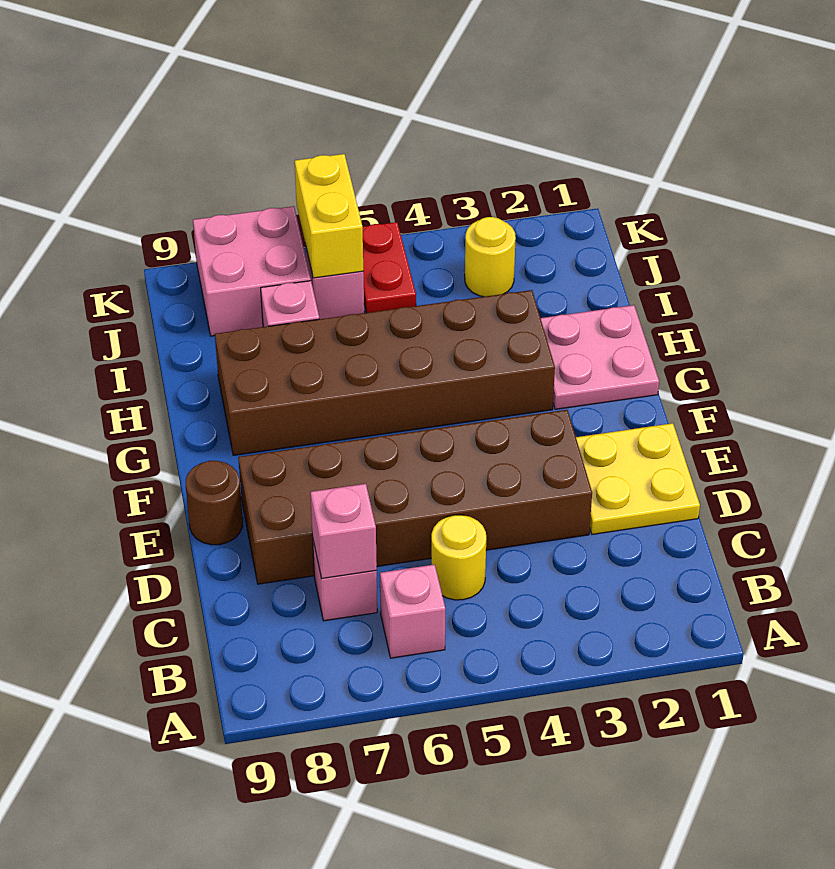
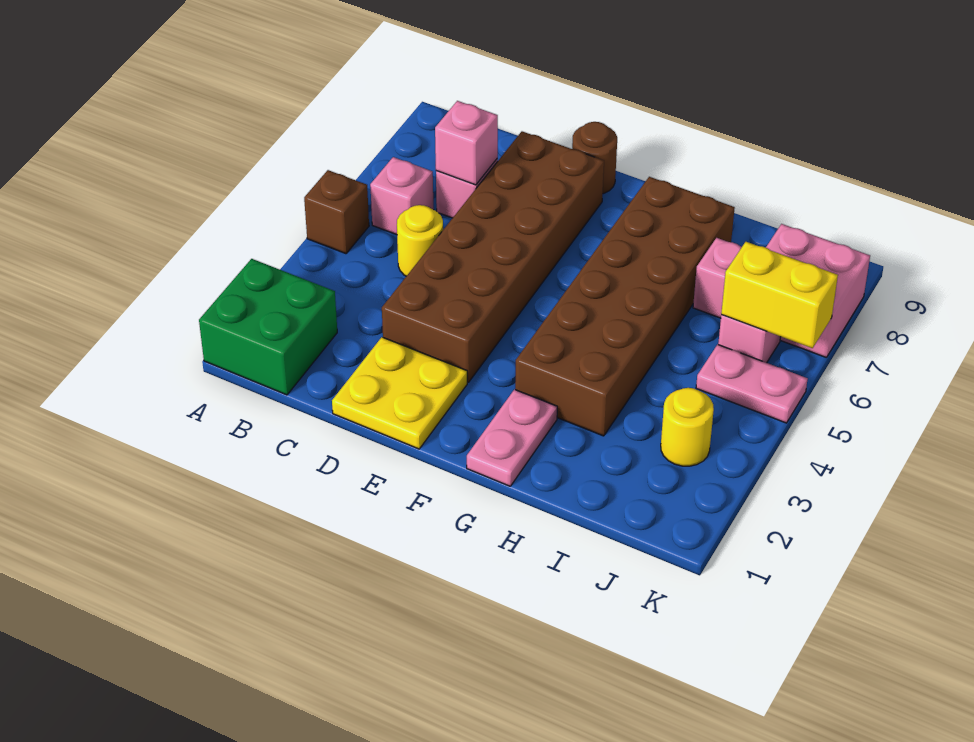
none -> green 2x2 brick [199,259,337,395]
none -> brown 1x1 brick [304,170,369,254]
pink 2x2 plate [541,305,659,409] -> pink 1x2 plate [467,389,557,486]
red 1x2 plate [363,222,416,313] -> pink 1x2 plate [696,344,808,423]

